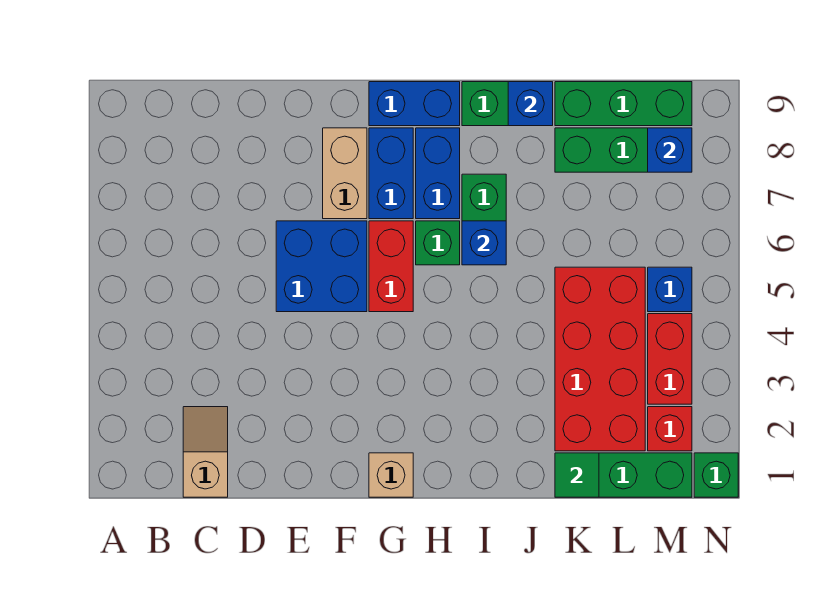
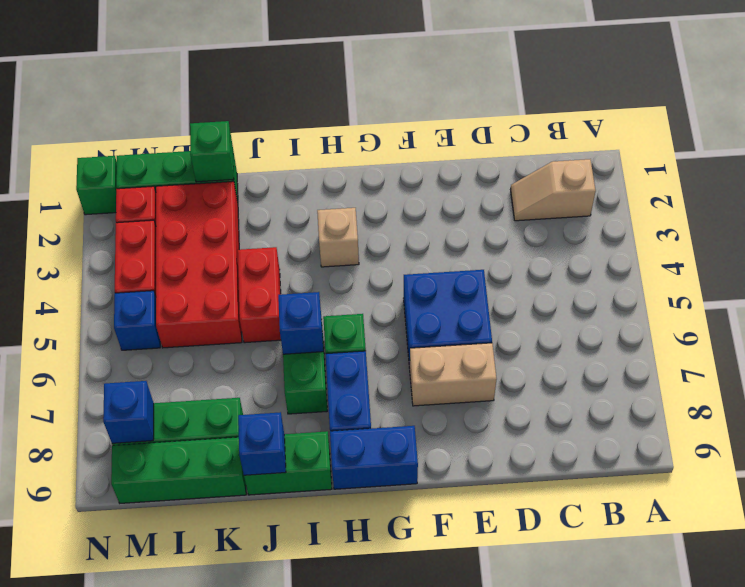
tan 1x2 slope [183,407,228,497] -> tan 1x2 slope turned to [511,159,596,221]
tan 1x2 brick [323,128,367,219] -> tan 1x2 brick turned to [410,343,497,406]
tan 1x1 brick [369,453,413,497] -> tan 1x1 brick moved to [317,208,359,267]
red 1x2 brick [369,221,413,312] -> red 1x2 brick moved to [238,247,281,343]
blue 1x2 brick [369,128,413,219] -> none
green 1x1 tile [555,453,599,497] -> green 1x1 brick [190,121,234,182]

